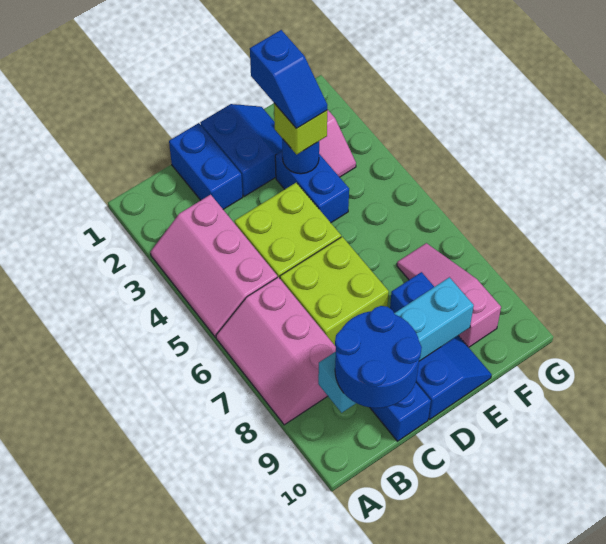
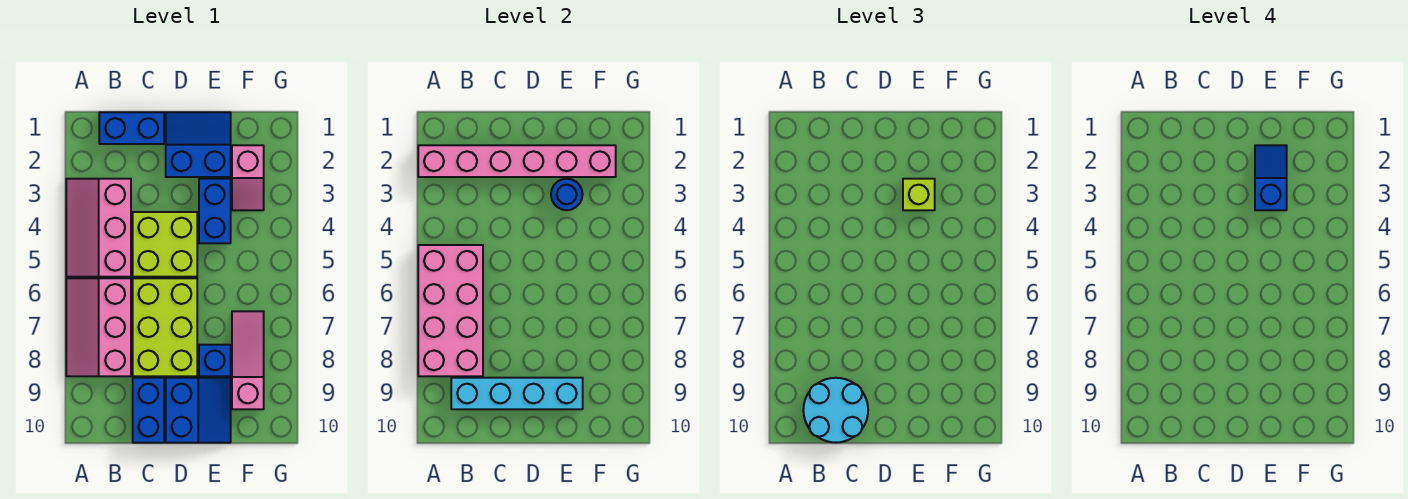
none -> pink 1x6 brick [418,145,616,177]
none -> pink 2x4 brick [418,245,483,376]
blue 2x2 round brick [335,306,422,408] -> cyan 2x2 round brick [803,378,868,443]
blue 1x2 brick [169,123,243,209] -> blue 1x2 brick turned to [99,112,164,144]
lime 2x2 brick [280,237,389,345] -> lime 2x3 brick [133,278,197,376]
blue 2x2 slope [200,104,282,197] -> blue 2x2 slope turned to [166,112,231,177]
blue 1x2 slope [250,30,327,129] -> blue 1x2 slope turned to [1255,145,1287,210]

